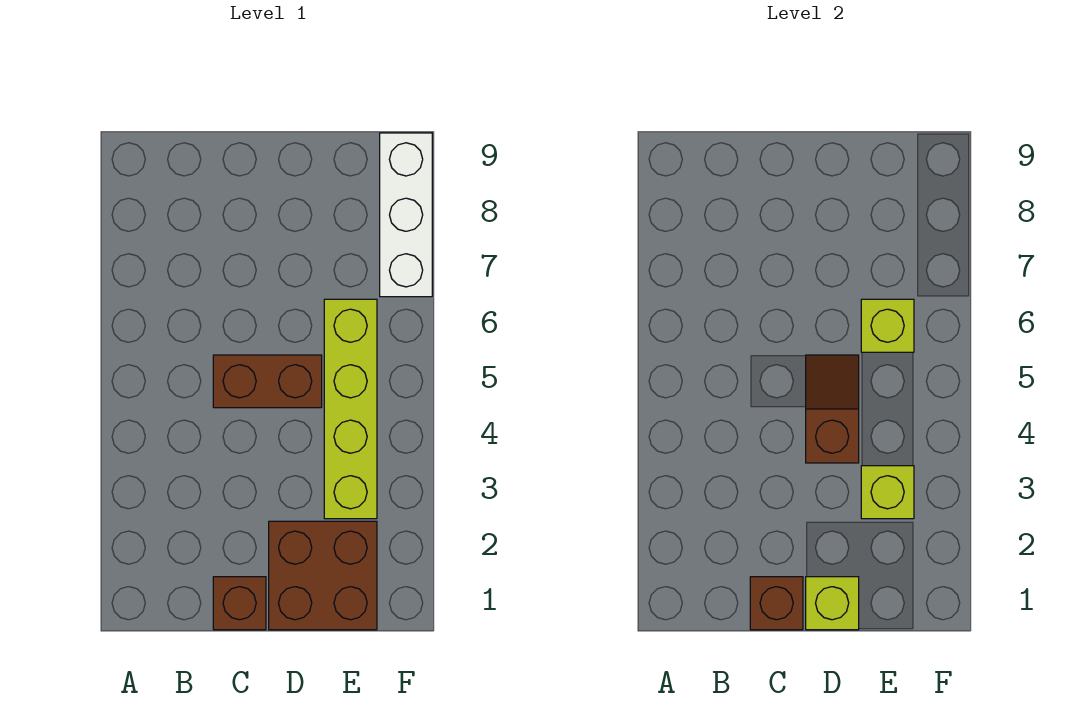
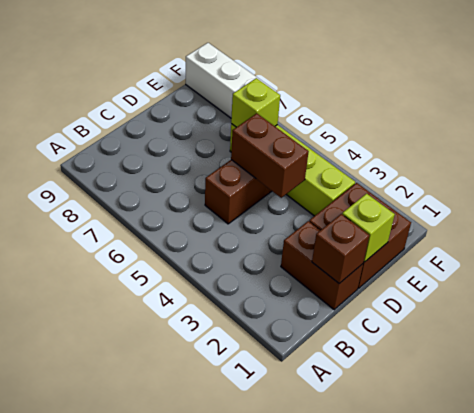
brown 1x1 brick [213,577,266,630] -> brown 1x2 brick [281,221,363,310]
brown 1x2 slope [806,355,859,463] -> brown 1x2 brick [231,113,309,198]
lime 1x1 brick [861,466,914,519] -> none

